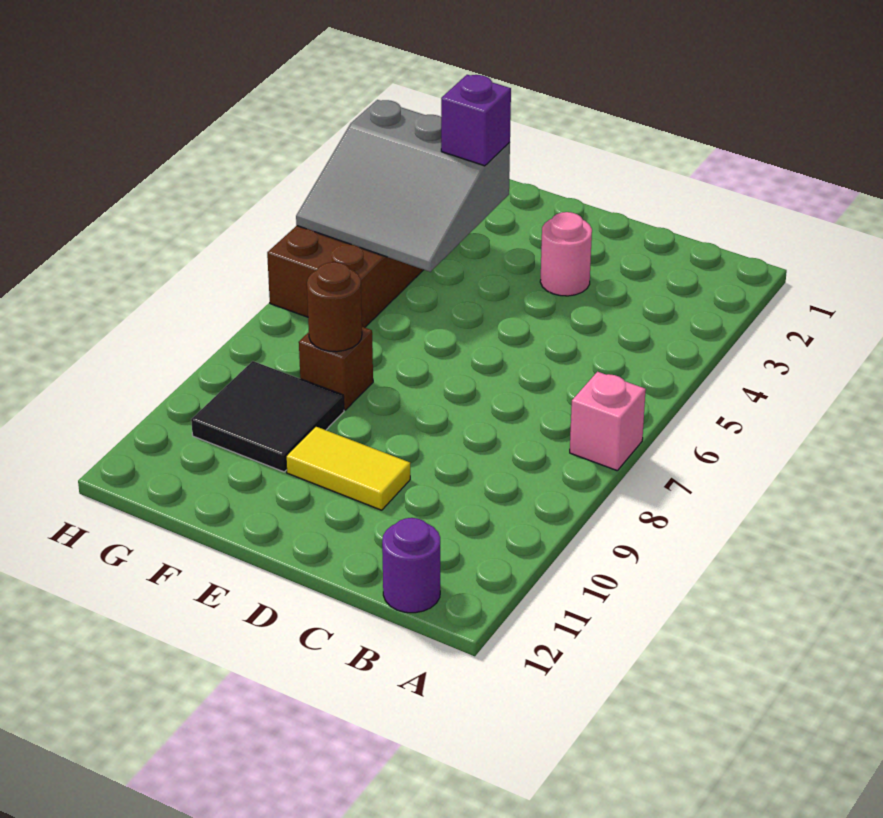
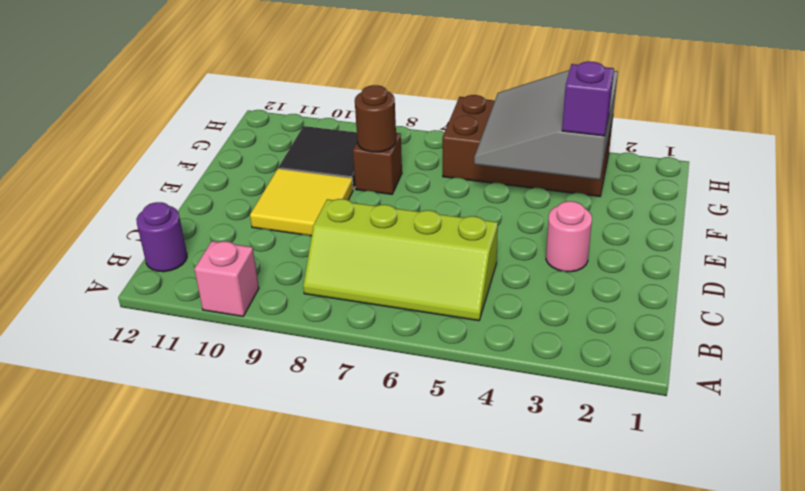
pink 1x1 brick [570,372,646,470] -> pink 1x1 brick moved to [194,241,259,317]
none -> lime 2x4 slope [303,199,498,321]
yellow 1x2 tile [286,426,410,510] -> yellow 2x2 tile [250,168,353,236]

